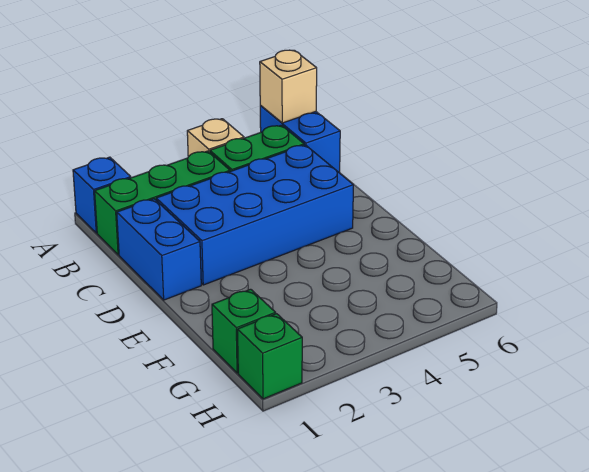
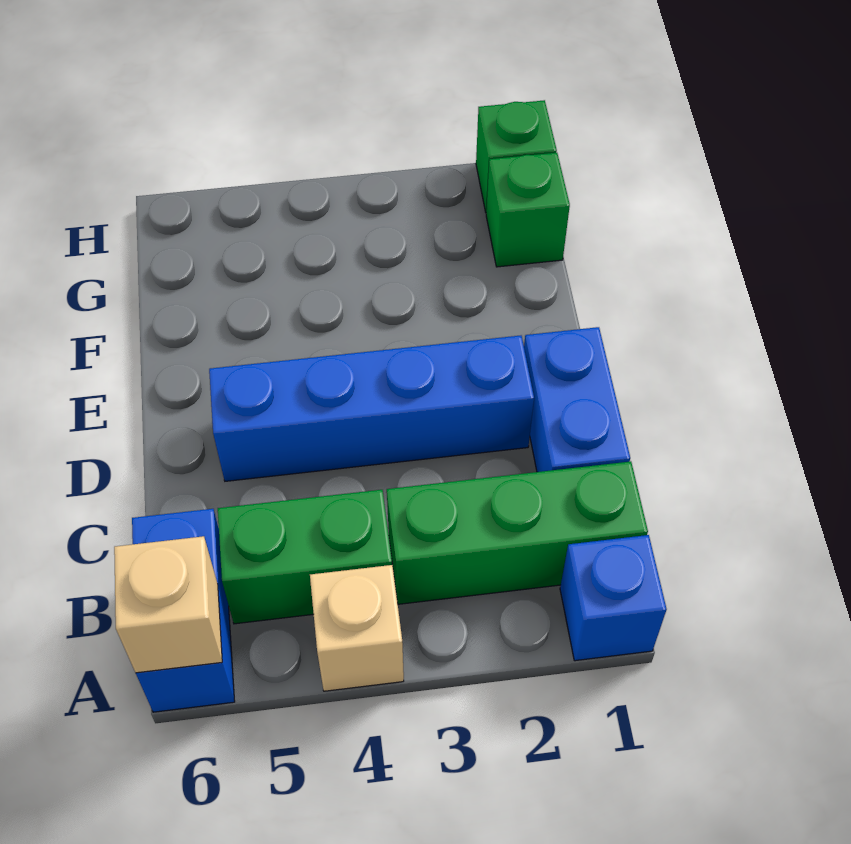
blue 2x4 brick [156,145,353,285] -> blue 1x4 brick [209,336,534,481]

